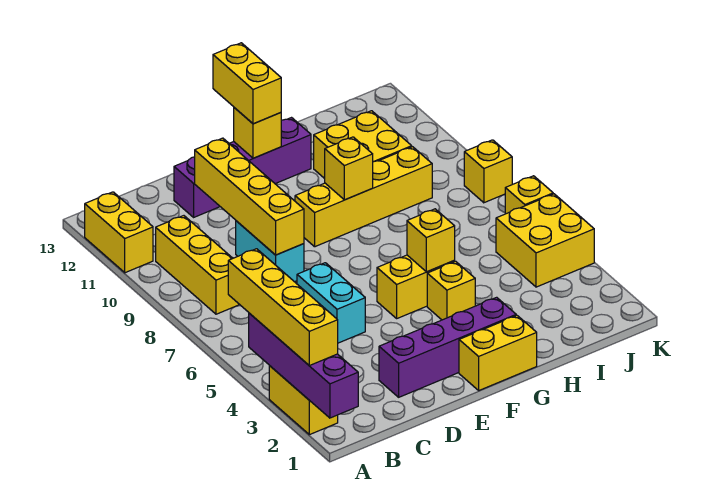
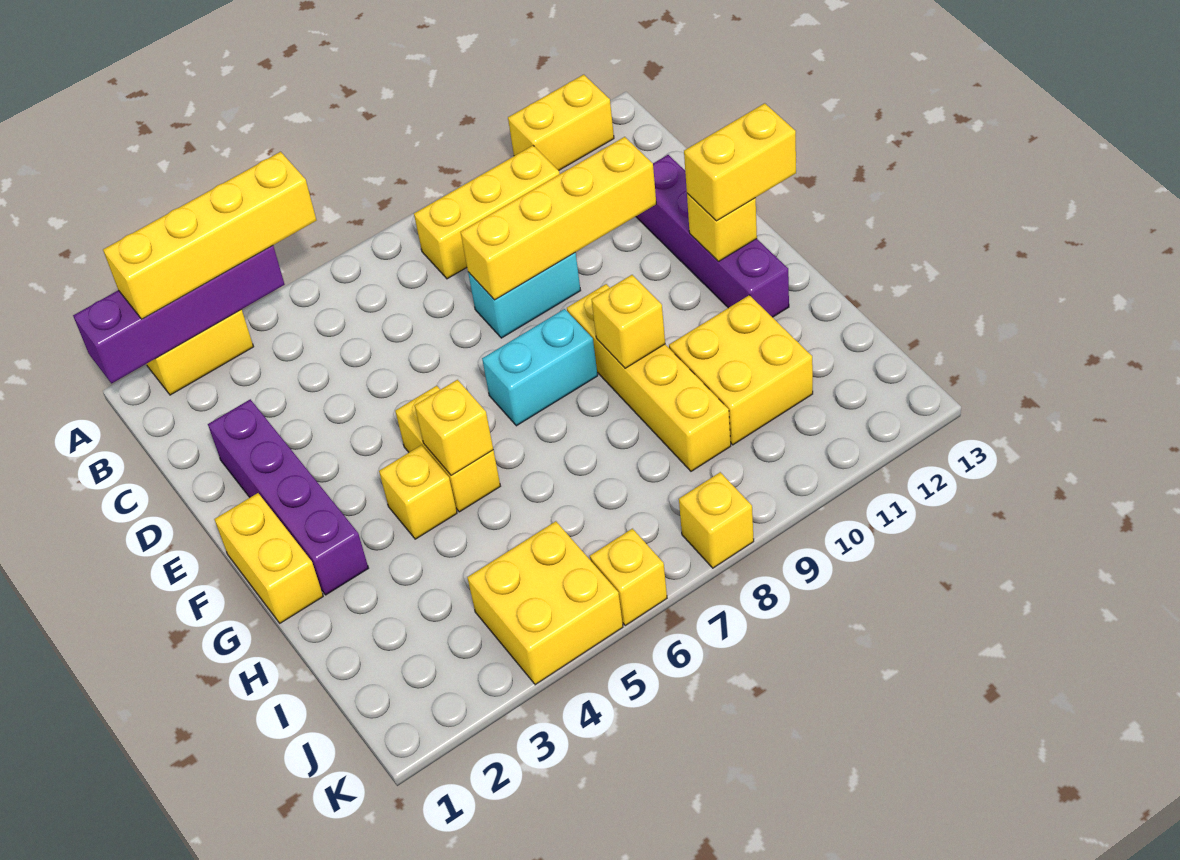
cyan 1x2 brick [297,263,365,343] -> cyan 1x2 brick moved to [482,309,598,426]

